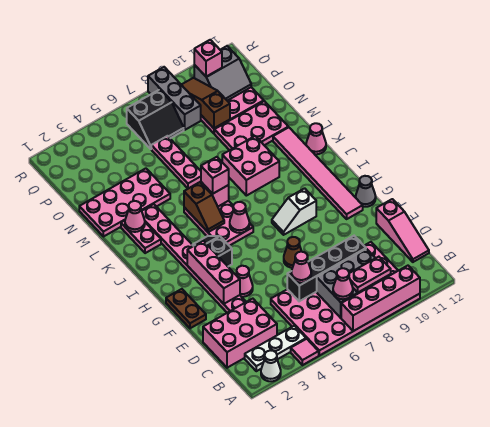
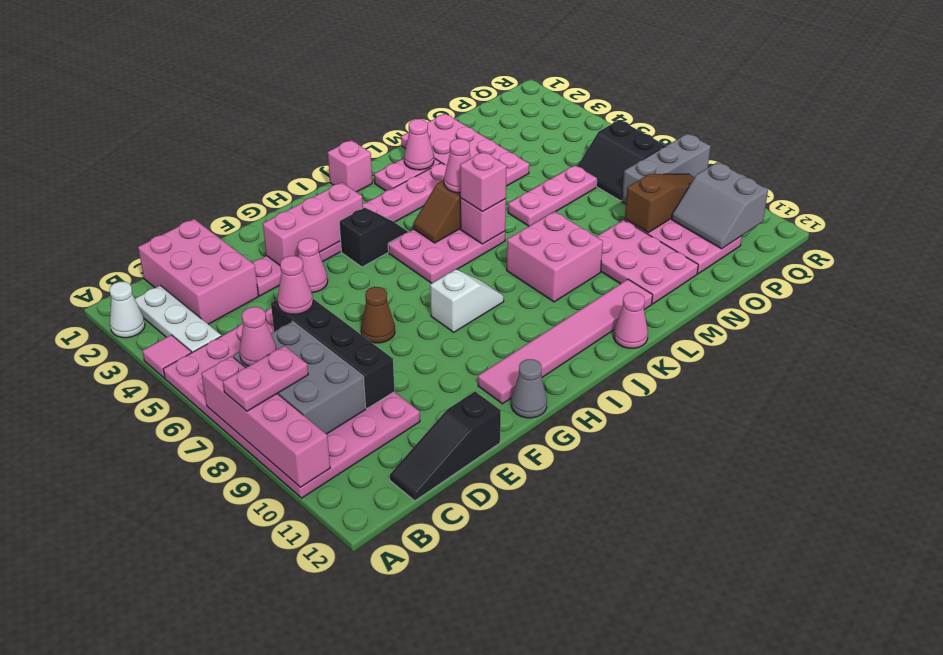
pink 1x2 plate [349,257,391,292] -> pink 1x2 plate turned to [223,346,308,411]
pink 1x3 slope [376,199,429,262] -> black 1x3 slope [390,391,501,501]
brown 1x2 plate [166,289,206,328] -> none
white 1x2 slope [272,188,316,235] -> white 1x2 slope turned to [430,269,504,332]
pink 1x1 cone [230,202,249,233] -> pink 1x1 cone moved to [444,139,471,193]
pink 1x1 brick [194,40,222,77] -> pink 1x1 brick moved to [328,140,372,192]

